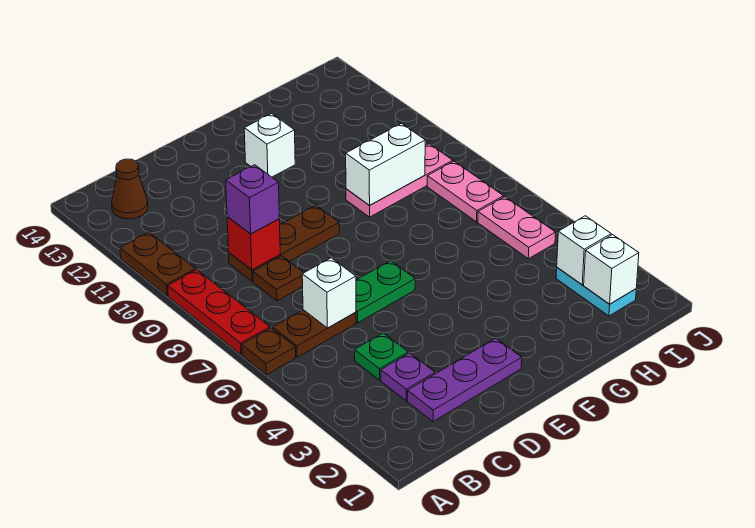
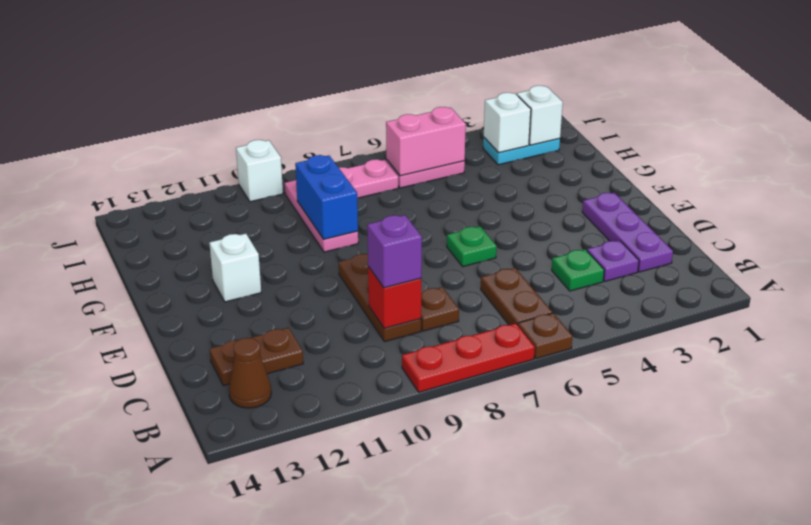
brown 1x2 plate [120,232,196,296] -> brown 1x2 plate moved to [210,328,303,386]
white 1x1 brick [302,258,356,328] -> white 1x1 brick moved to [236,140,283,202]
green 1x2 plate [356,261,415,323] -> green 1x1 plate [447,226,497,266]
white 1x2 brick [346,124,425,206] -> blue 1x2 brick [295,155,358,239]
none -> pink 1x2 brick [386,107,466,176]

